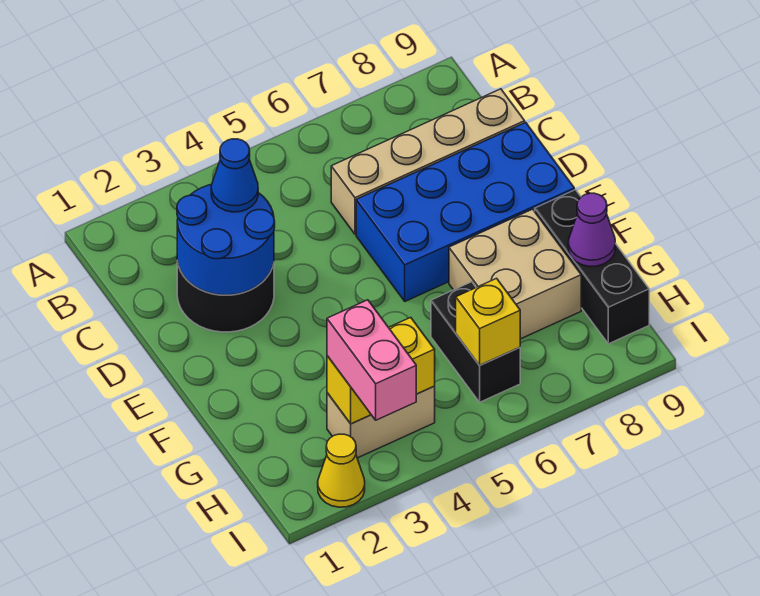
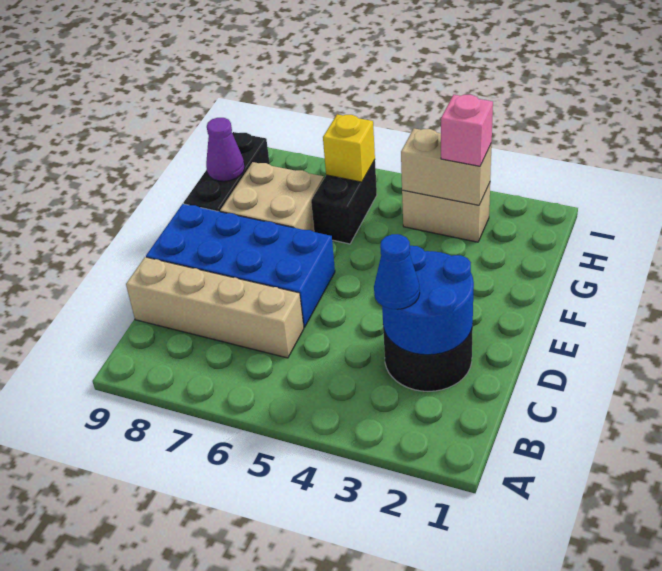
yellow 1x2 brick [327,317,435,424] -> tan 1x2 brick [401,128,492,205]
pink 1x2 brick [327,300,416,420] -> pink 1x1 brick [441,95,493,166]
yellow 1x1 cone [318,434,365,507] -> none

